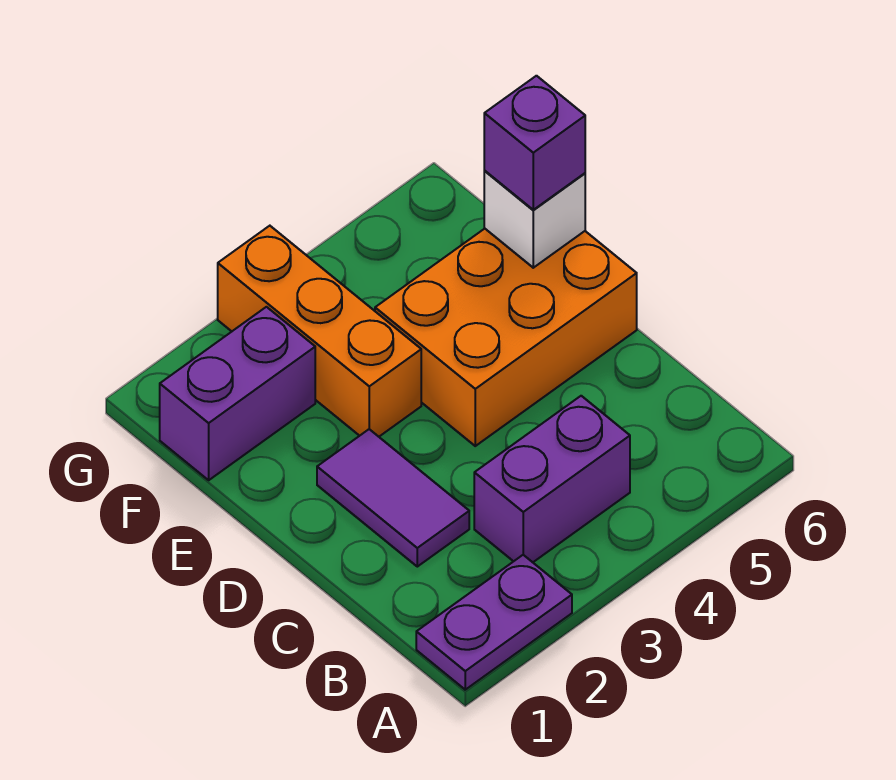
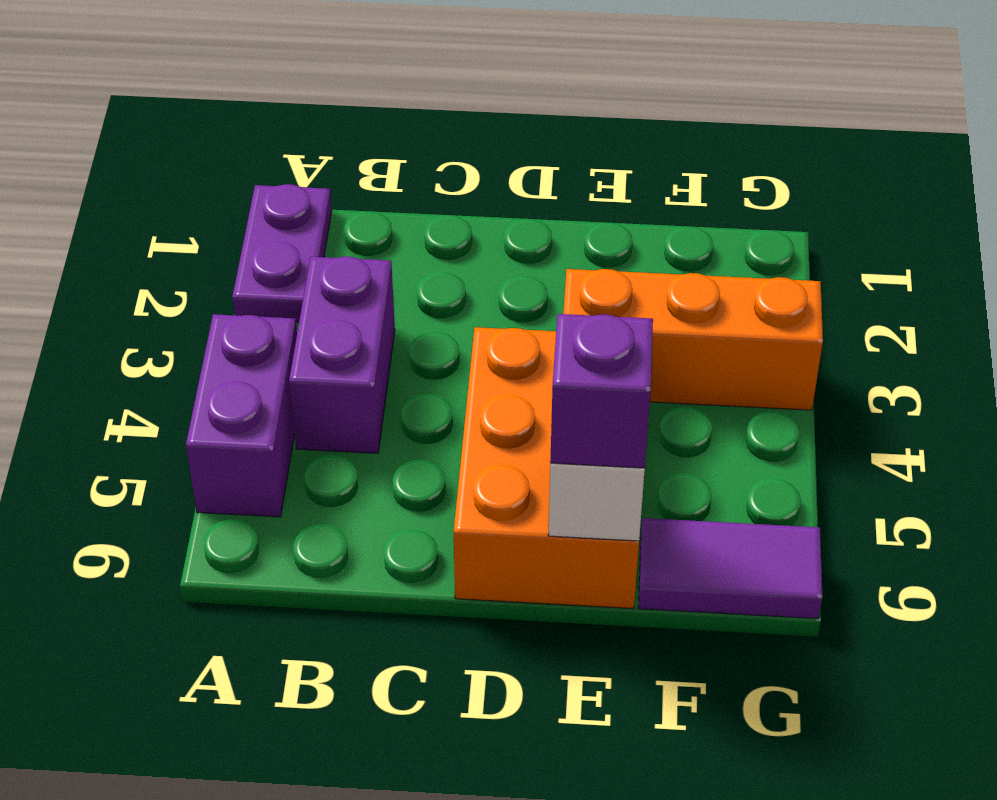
purple 1x2 tile [317,429,469,567] -> purple 1x2 tile moved to [638,518,822,619]
purple 1x2 brick [160,307,315,480] -> purple 1x2 brick moved to [186,314,297,517]

